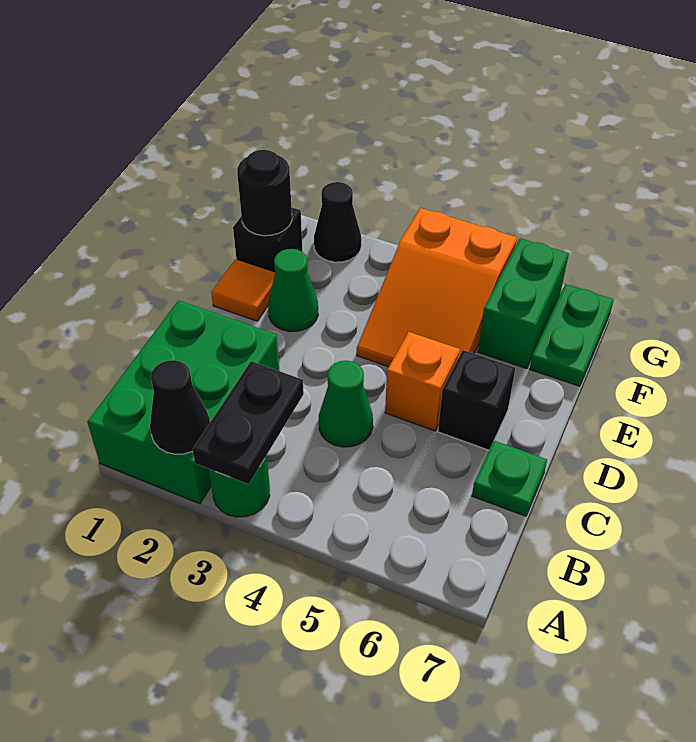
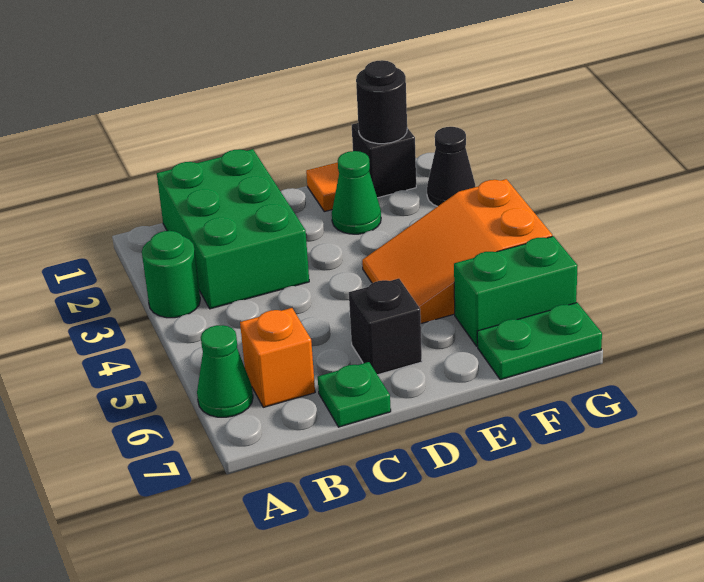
green 2x3 brick [87,300,279,504] -> green 2x3 brick turned to [157,149,309,309]
black 1x1 cone [150,360,210,454] -> none
black 1x2 plate [193,361,304,484] -> none
green 1x1 cone [319,361,373,447] -> green 1x1 cone moved to [197,325,253,417]
orange 1x1 brick [385,332,460,431] -> orange 1x1 brick moved to [240,308,315,407]

